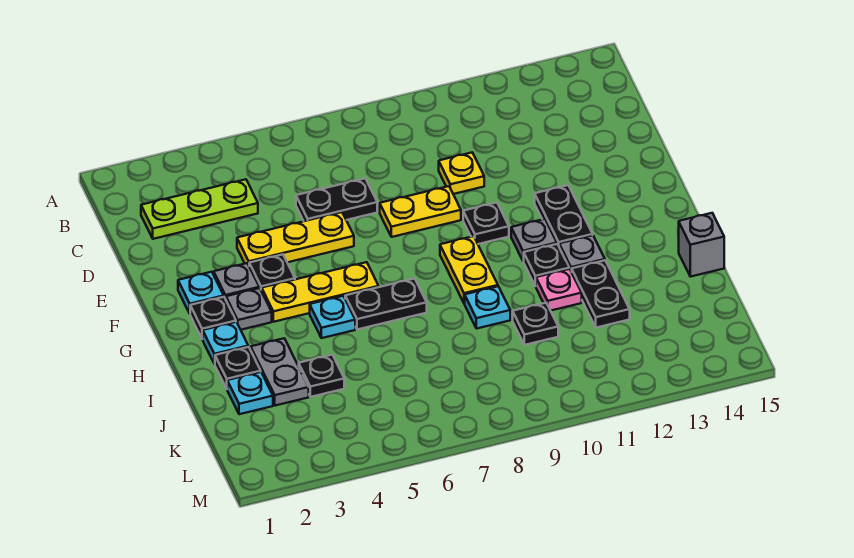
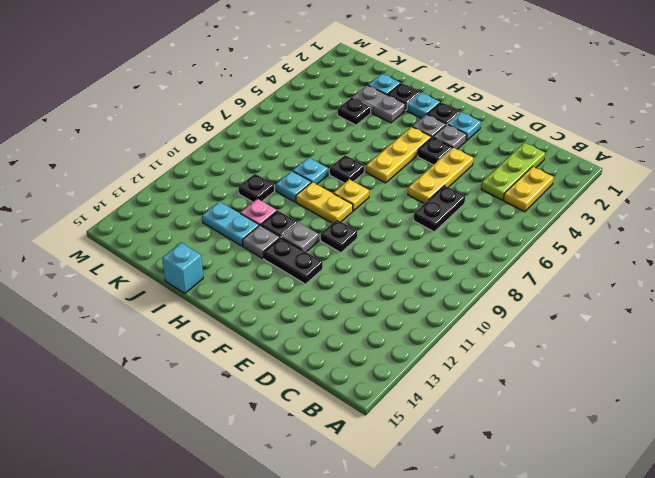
yellow 1x1 plate [439,153,484,194] -> yellow 1x1 plate moved to [334,180,369,211]
yellow 1x2 plate [380,186,461,237] -> yellow 1x2 plate moved to [503,167,554,212]
cyan 1x1 plate [310,296,355,338] -> cyan 1x1 plate moved to [293,158,328,184]
black 1x2 plate [345,279,427,330] -> black 1x1 plate [330,155,364,183]
black 1x2 plate [572,260,630,328] -> cyan 1x2 plate [202,202,259,246]
grey 1x1 brick [679,213,724,277] -> cyan 1x1 brick [162,243,203,293]

